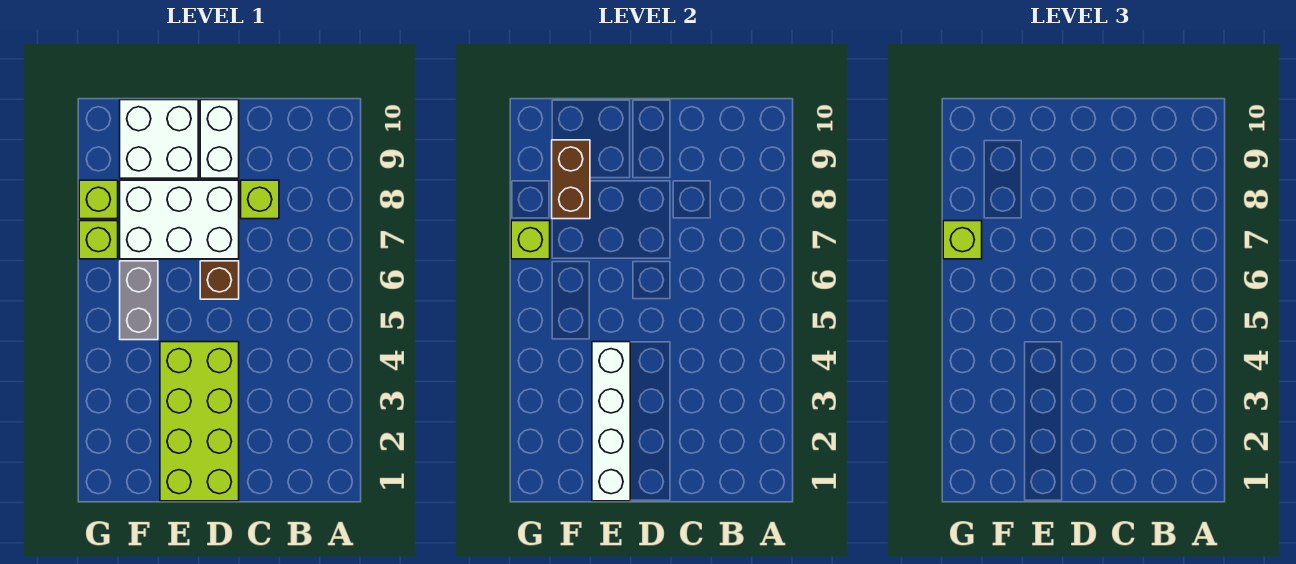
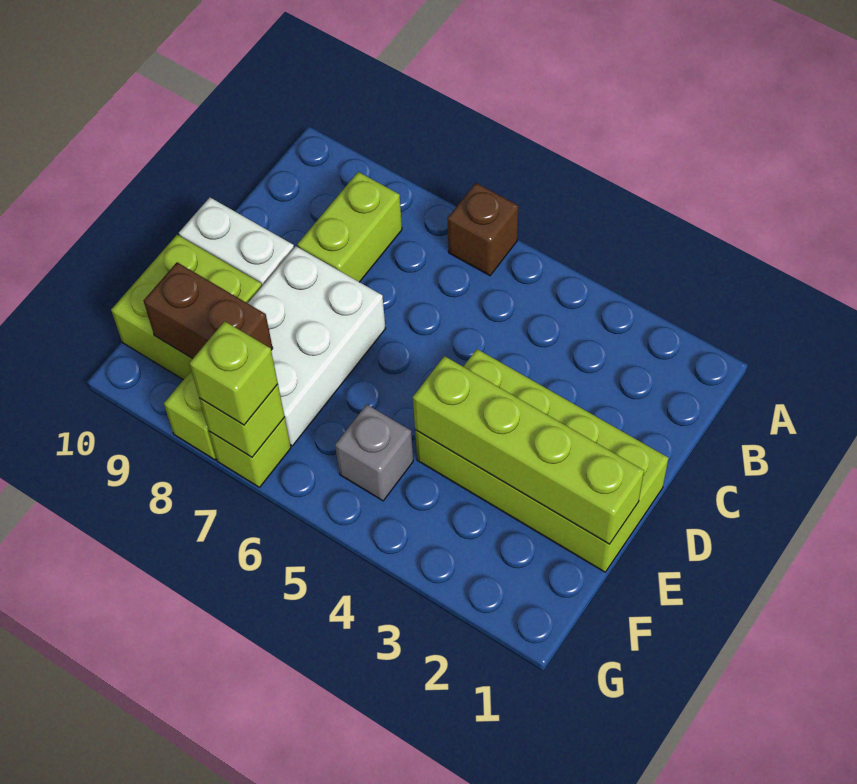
lime 1x1 brick [241,180,279,219] -> lime 1x2 brick [297,172,402,282]
brown 1x1 brick [200,261,239,299] -> brown 1x1 brick moved to [448,183,518,276]
white 1x4 brick [592,342,630,501] -> lime 1x4 brick [413,356,644,544]
white 2x2 brick [120,100,198,178] -> lime 2x2 brick [111,235,262,380]
grey 1x2 brick [120,261,158,340] -> grey 1x1 brick [335,404,413,501]

